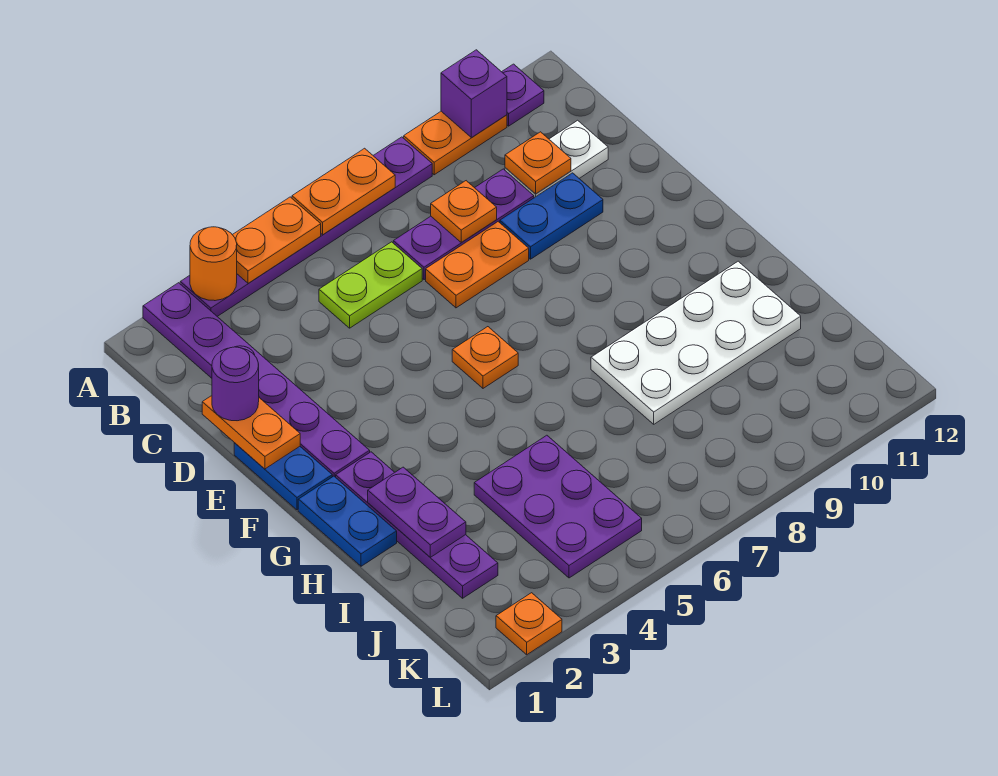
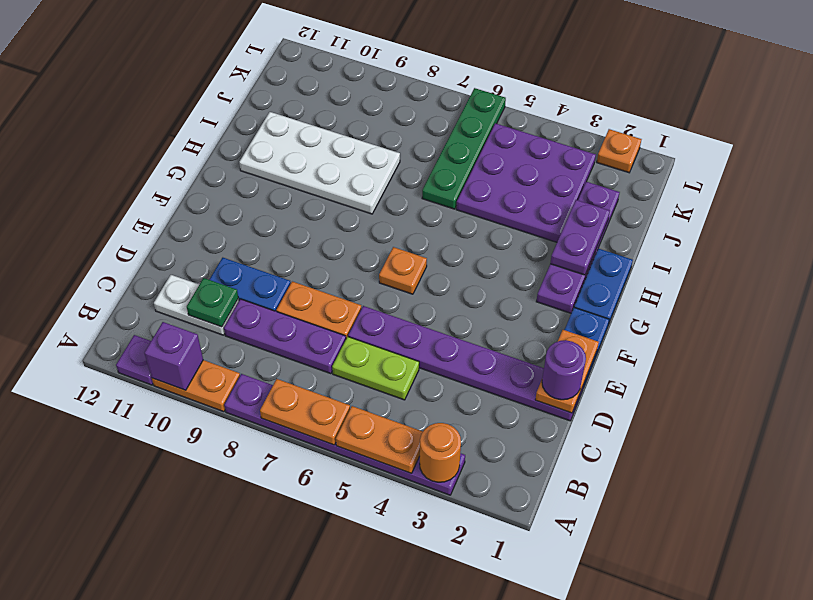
purple 1x6 plate [143,283,370,477] -> purple 1x6 plate turned to [348,306,584,421]
orange 1x1 plate [431,181,497,243] -> none
orange 1x1 plate [505,132,571,194] -> green 1x1 plate [187,278,238,327]
purple 2x3 plate [474,435,642,578] -> purple 3x3 plate [456,123,596,242]
none -> green 1x4 plate [422,88,506,209]

